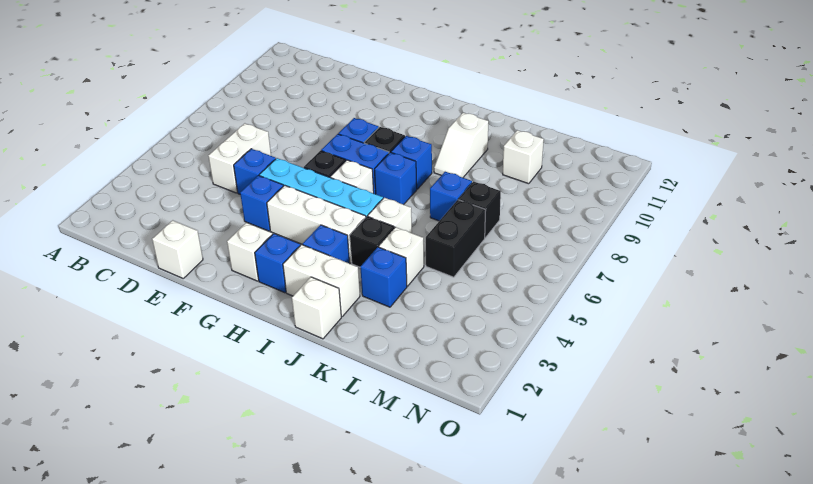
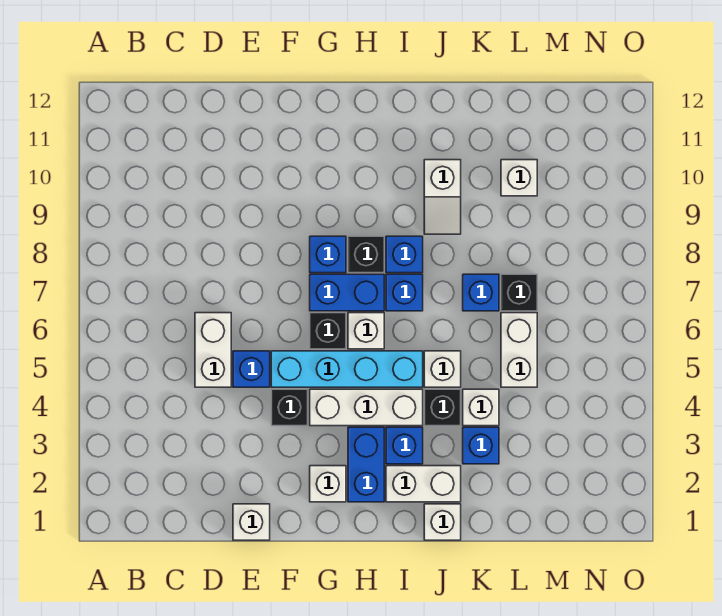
blue 1x1 brick [240,175,283,231] -> black 1x1 brick [271,389,308,426]
blue 1x1 brick [255,234,300,293] -> blue 1x2 brick [348,427,384,502]
black 1x2 brick [426,200,486,277] -> white 1x2 brick [501,313,537,387]

